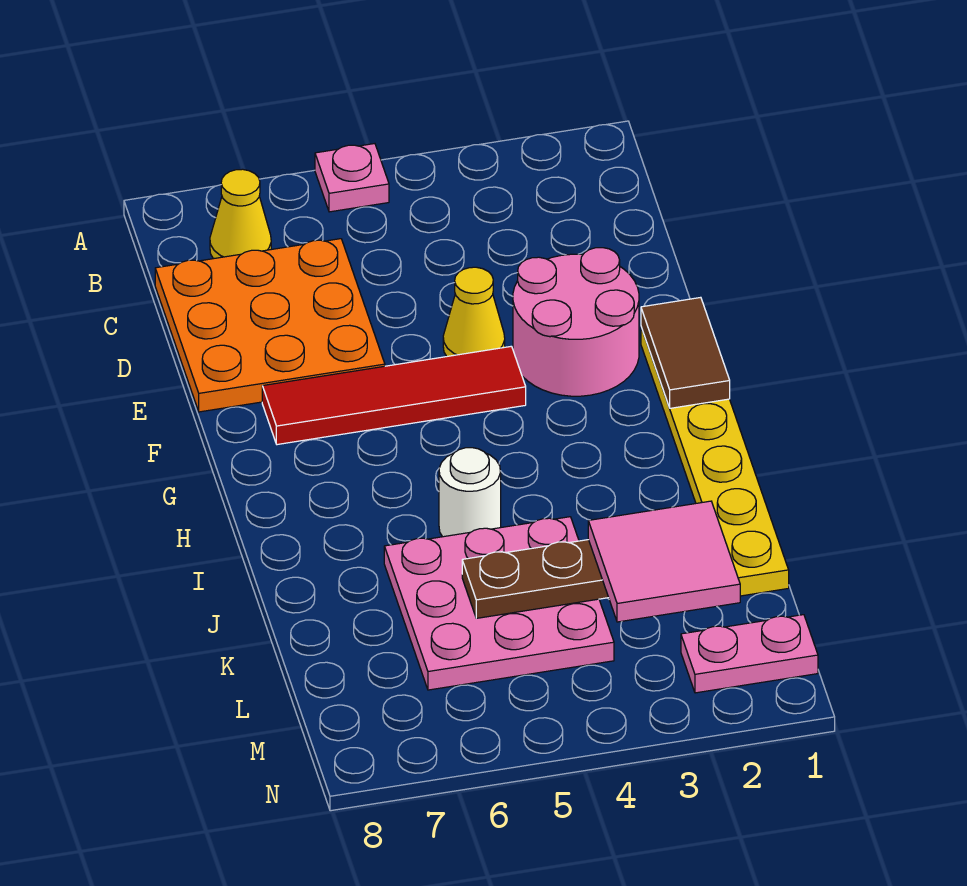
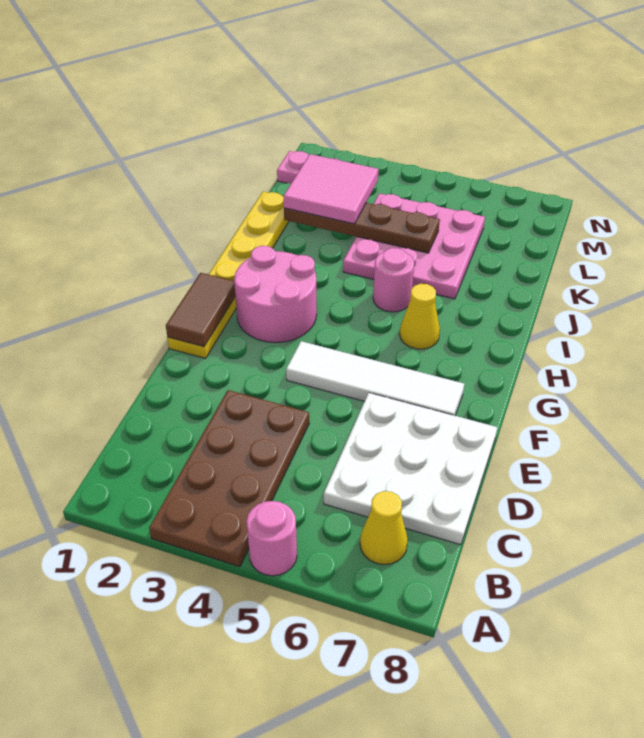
none -> brown 2x4 plate [149,390,309,567]
pink 1x1 plate [315,144,389,212] -> pink 1x1 round brick [247,501,297,576]
orange 3x3 plate [155,239,385,412] -> white 3x3 plate [324,393,497,545]
pink 2x2 round brick [513,248,639,396] -> pink 2x2 round brick moved to [234,246,317,343]
yellow 1x1 cone [443,267,505,356] -> yellow 1x1 cone moved to [400,284,440,349]
red 1x4 tile [262,346,526,445] -> white 1x4 tile [286,341,464,416]
white 1x1 round brick [439,448,501,537] -> pink 1x1 round brick [373,248,414,312]

